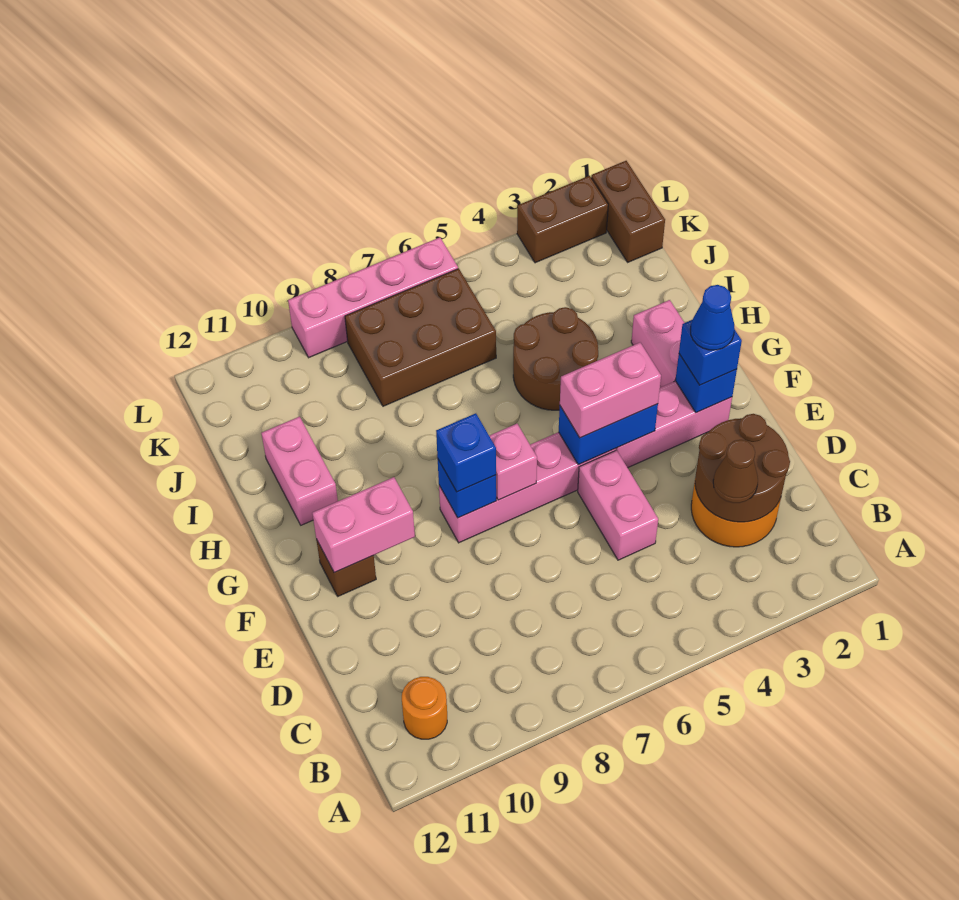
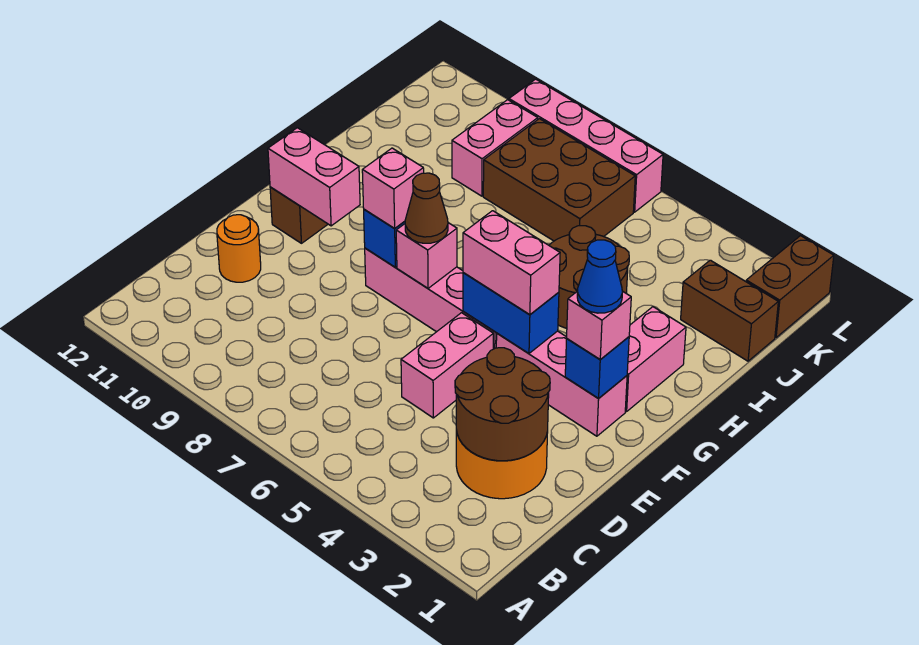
orange 1x1 round brick [402,677,447,739] -> orange 1x1 round brick moved to [217,215,261,282]
brown 1x1 cone [713,440,758,503] -> brown 1x1 cone moved to [405,173,448,243]
blue 1x1 brick [679,320,742,385] -> pink 1x1 brick [567,291,631,360]
blue 1x1 brick [436,413,496,492] -> pink 1x1 brick [362,148,424,228]
pink 1x2 brick [261,417,338,525] -> pink 1x2 brick moved to [452,100,538,196]
brown 1x2 brick [517,176,608,263] -> brown 1x2 brick moved to [681,260,778,361]

